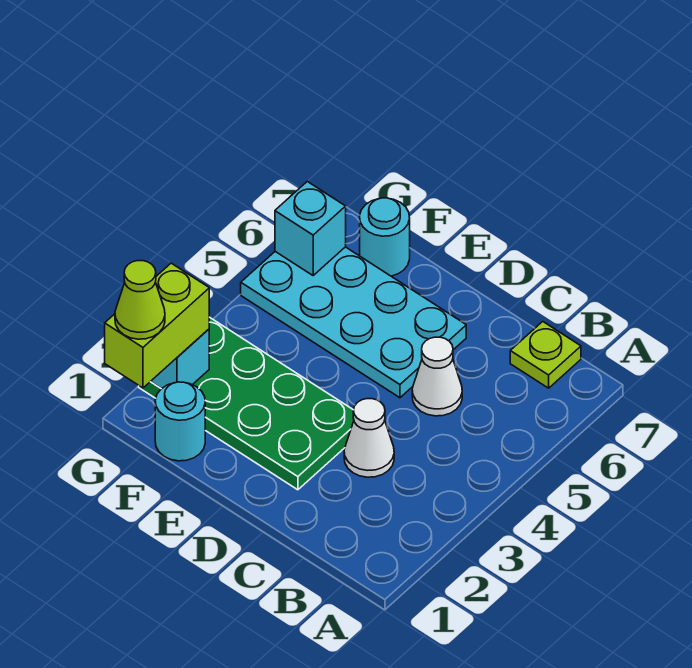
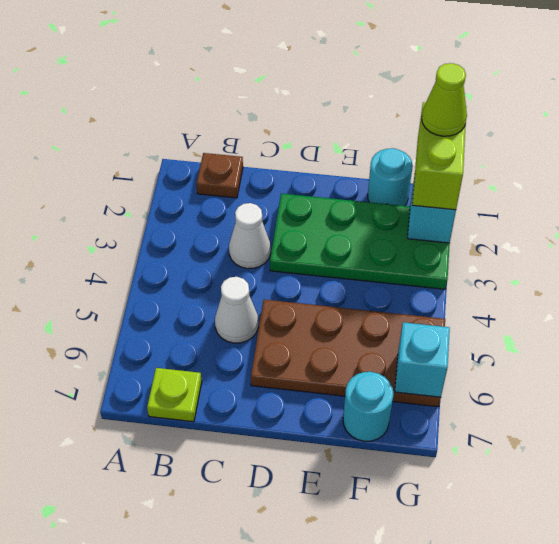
none -> brown 1x1 plate [196,153,243,198]
cyan 2x4 plate [241,247,466,398] -> brown 2x4 plate [251,300,445,407]

